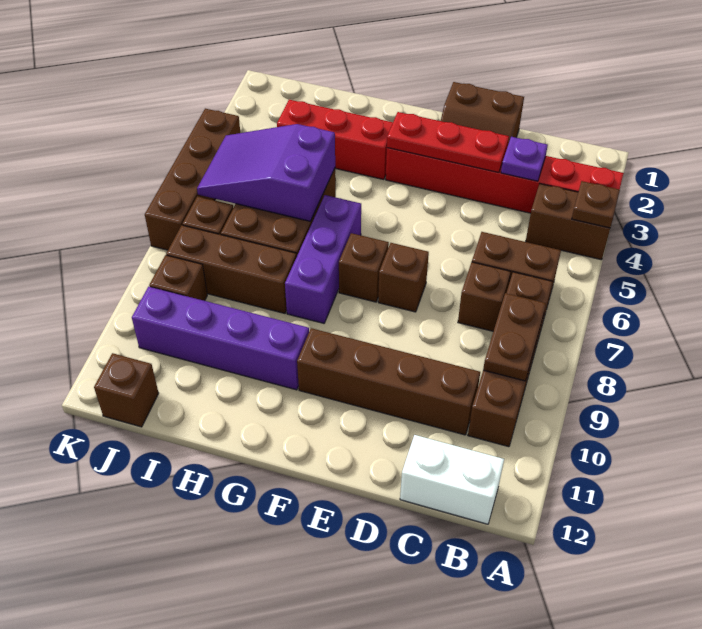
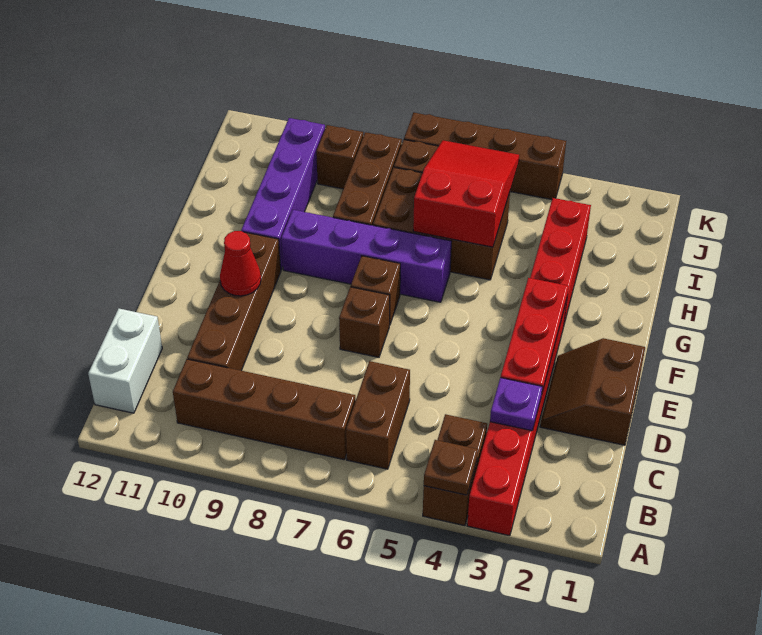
brown 1x2 plate [483,293,546,381] -> none
brown 1x1 brick [458,262,511,331] -> none
none -> red 1x1 cone [220,231,261,296]
purple 1x3 brick [285,195,361,323] -> purple 1x4 brick [281,210,452,302]
purple 2x3 slope [197,124,335,221] -> red 2x3 slope [413,140,519,247]
brown 1x1 brick [94,353,159,427] -> none

